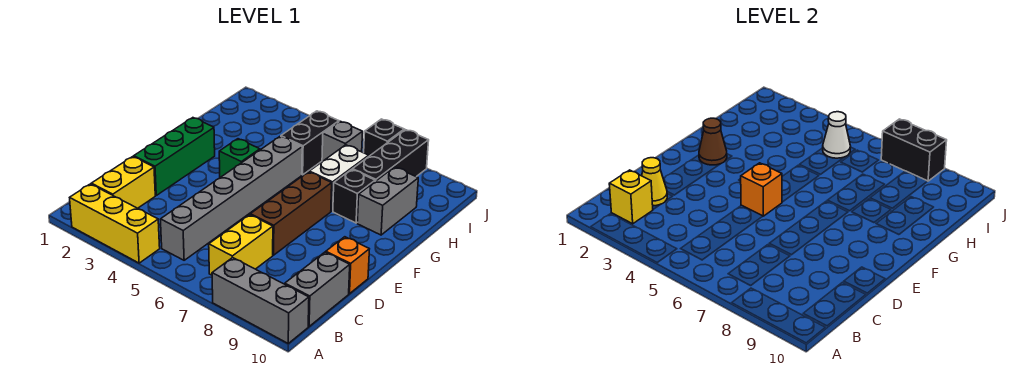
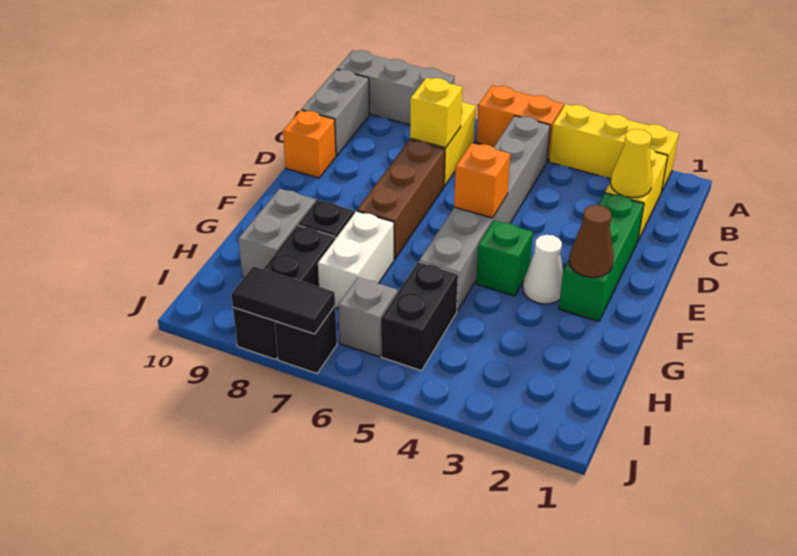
none -> orange 1x2 brick [476,86,564,161]
yellow 1x1 brick [609,170,653,224] -> yellow 1x1 brick moved to [410,78,462,148]
white 1x1 cone [823,112,851,158] -> white 1x1 cone moved to [523,235,563,304]
black 1x2 brick [881,119,947,181] -> black 1x2 tile [231,266,335,334]

